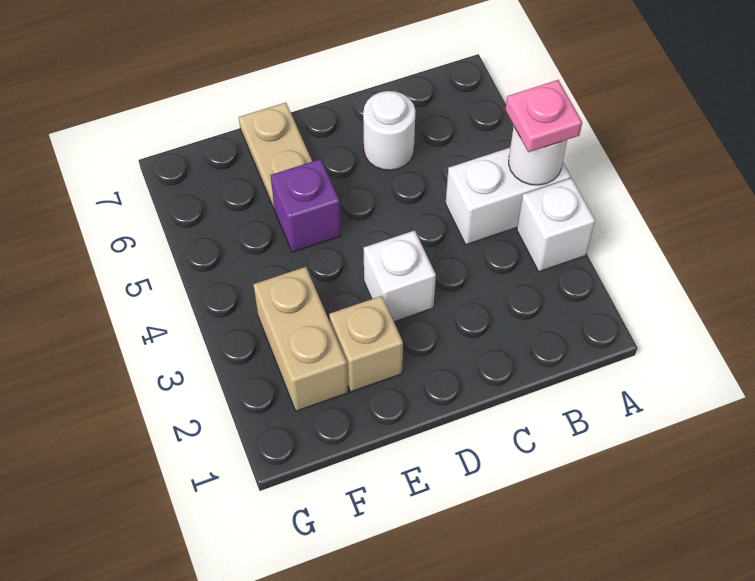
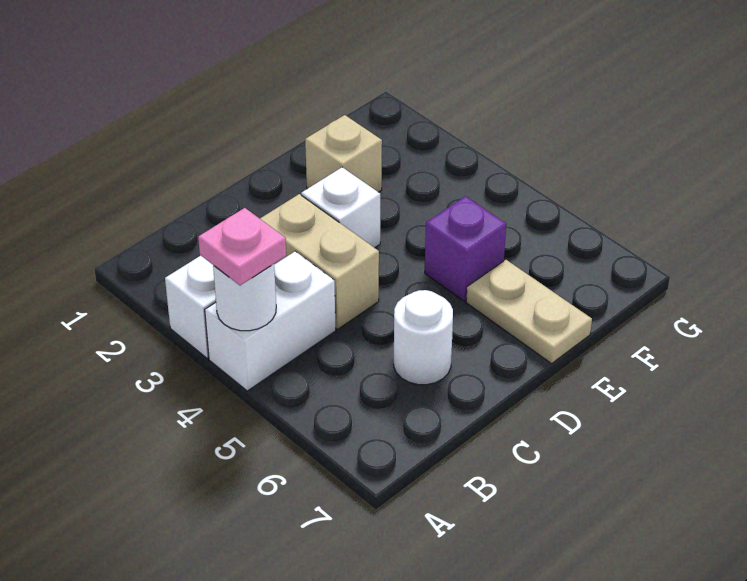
tan 1x2 brick [253,267,348,411] -> tan 1x2 brick moved to [260,194,379,329]

